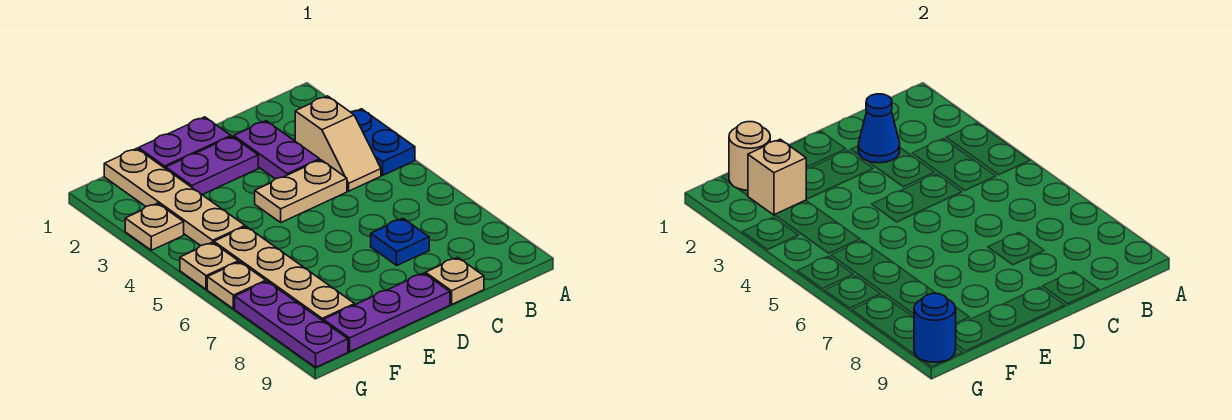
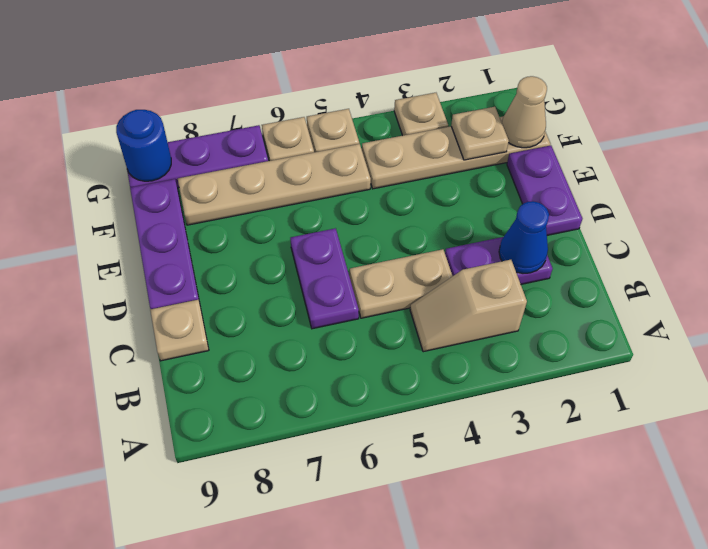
blue 1x2 plate [351,109,415,175] -> none
tan 1x2 plate [255,160,347,222] -> tan 1x2 plate turned to [350,249,452,318]
blue 1x1 plate [371,219,429,265] -> none
purple 1x2 plate [166,137,258,195] -> purple 1x2 plate moved to [290,228,359,329]
tan 1x1 round brick [729,122,770,190] -> tan 1x1 cone [502,76,547,148]
tan 1x1 brick [748,139,806,215] -> tan 1x1 plate [451,107,509,160]

